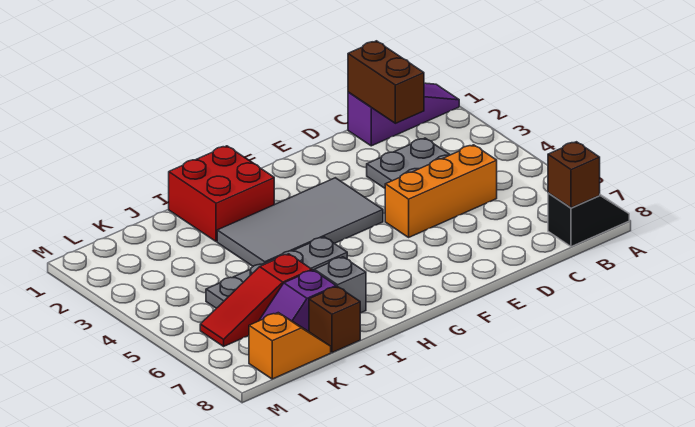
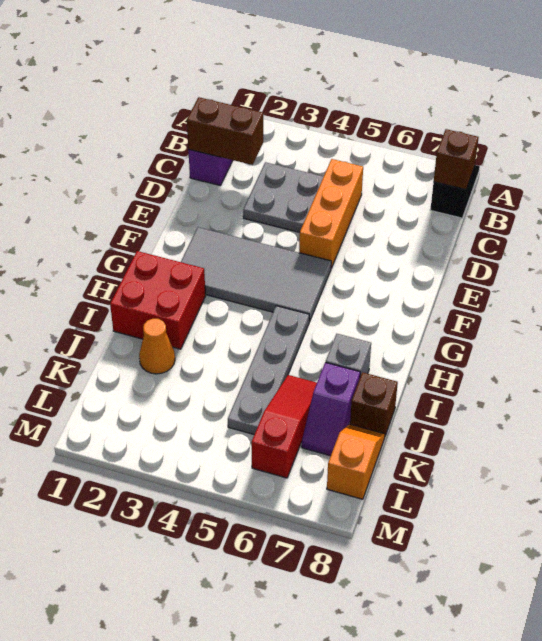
grey 2x4 tile [217,178,383,266] -> grey 2x4 tile turned to [181,227,331,322]
none -> orange 1x1 cone [139,319,175,374]
red 1x3 slope [200,254,312,346] -> red 1x3 slope turned to [251,375,317,478]

